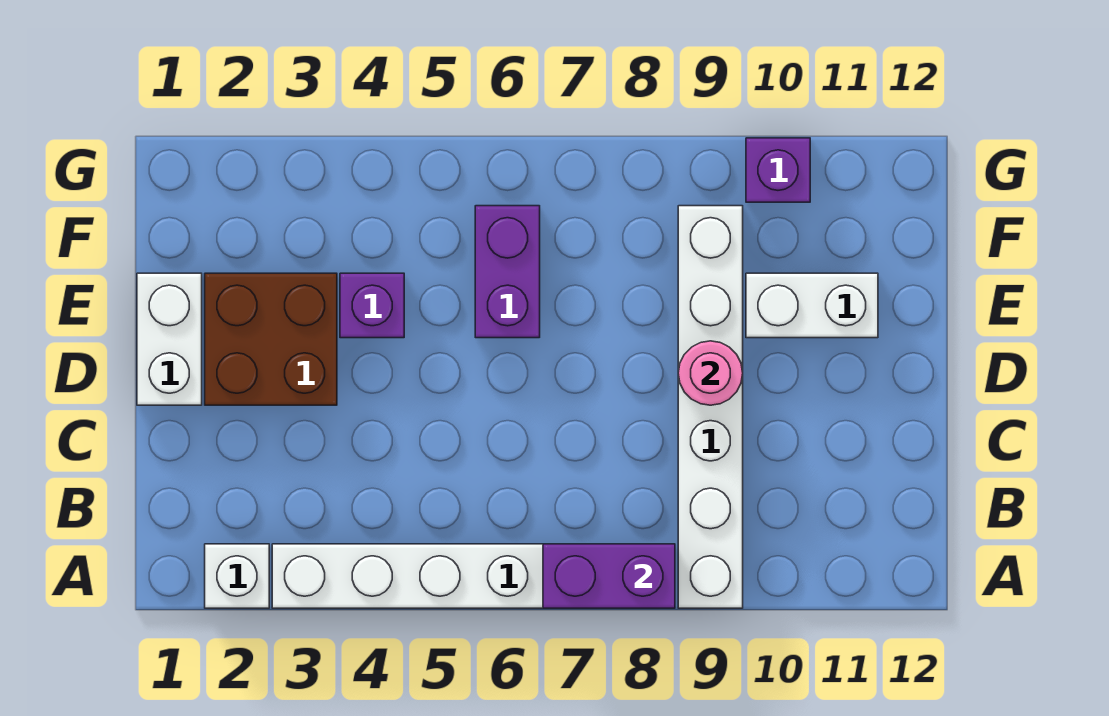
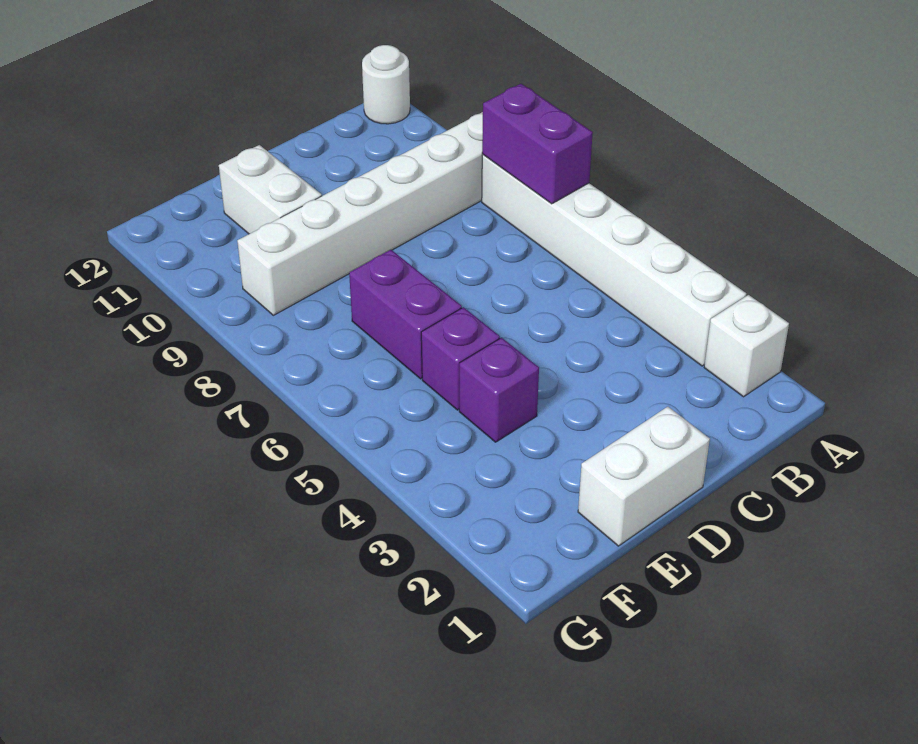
none -> white 1x1 round brick [362,45,410,124]
brown 2x2 brick [205,273,337,405] -> none
pink 1x1 round brick [678,341,743,405] -> none
purple 1x2 brick [475,206,540,338] -> purple 1x2 brick turned to [349,250,462,379]
purple 1x1 brick [746,138,810,202] -> purple 1x1 brick moved to [421,307,500,410]

